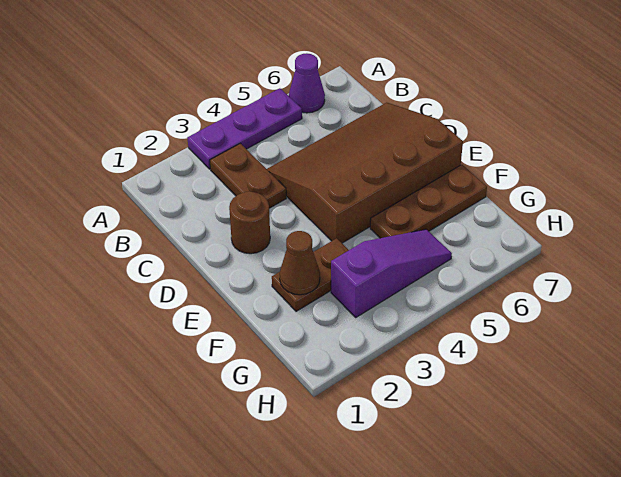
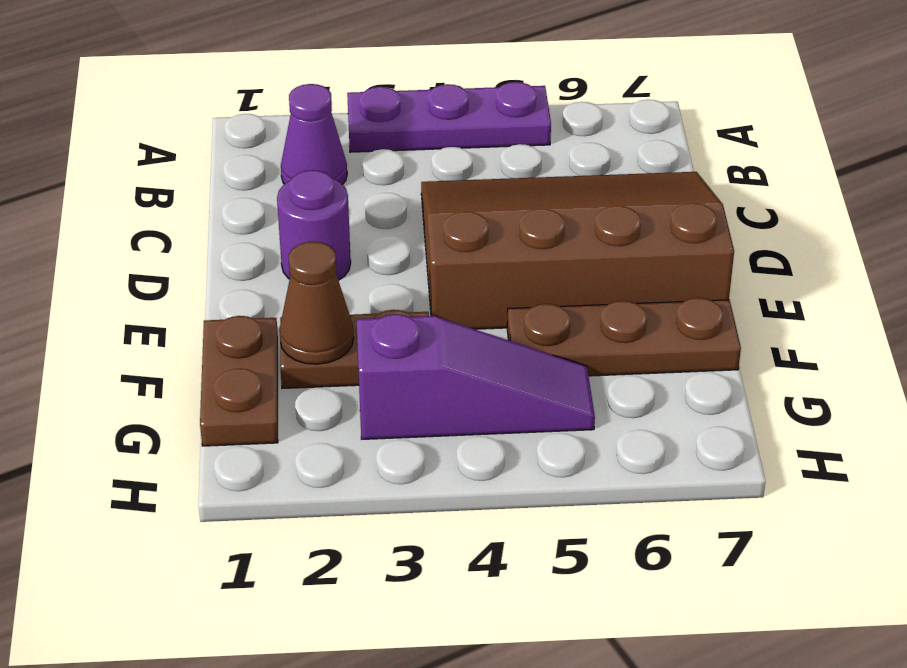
purple 1x1 cone [289,53,325,113] -> purple 1x1 cone moved to [281,84,347,184]
brown 1x2 plate [210,143,286,208] -> brown 1x2 plate moved to [200,316,278,446]
brown 1x1 round brick [229,191,270,254] -> purple 1x1 round brick [277,170,351,280]

